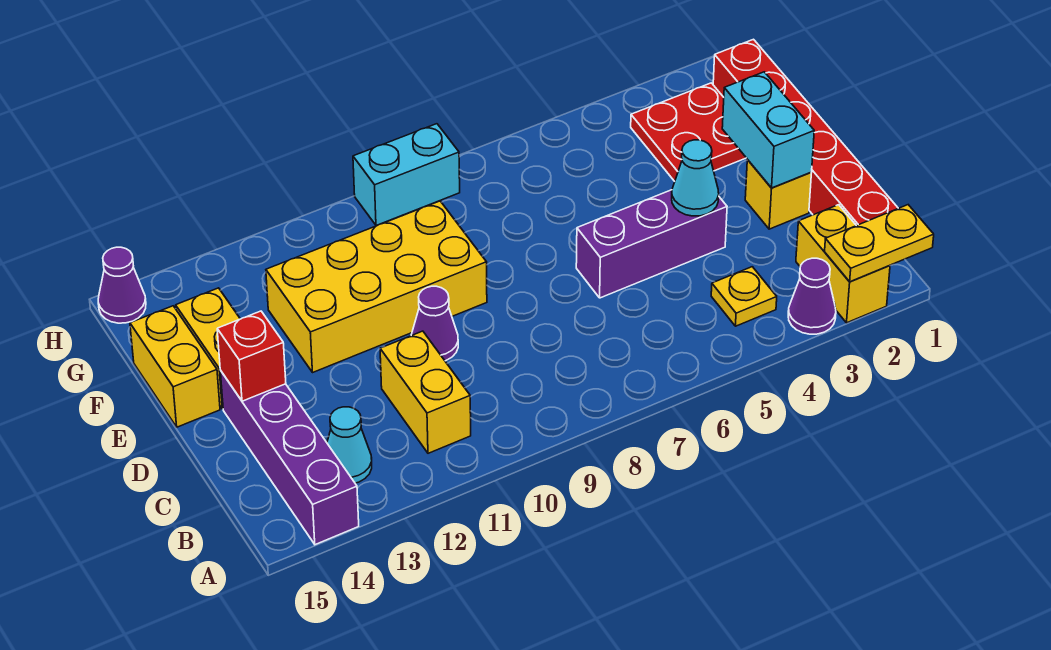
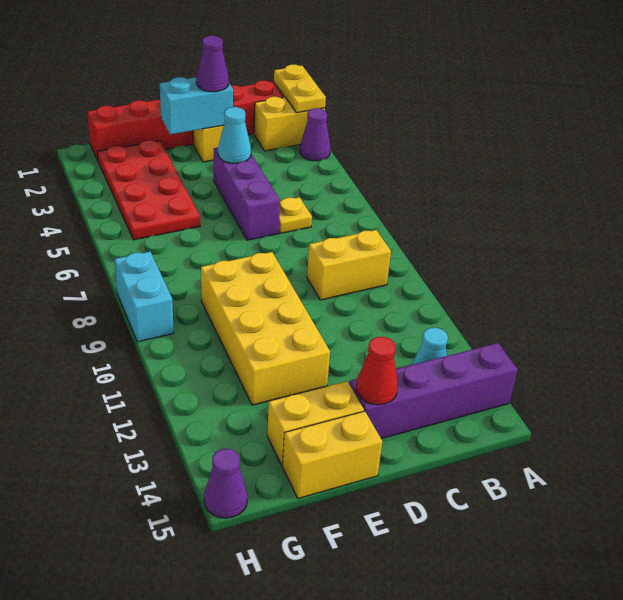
yellow 1x1 plate [711,267,777,326] -> yellow 1x1 plate moved to [279,197,312,233]
yellow 1x2 brick [380,331,471,453] -> yellow 1x2 brick moved to [307,230,391,300]
purple 1x1 cone [411,286,458,361] -> purple 1x1 cone moved to [196,36,229,92]
red 1x1 brick [217,311,286,401] -> red 1x1 cone [356,337,398,405]
red 2x2 plate [631,83,746,181] -> red 2x4 plate [97,140,200,240]

